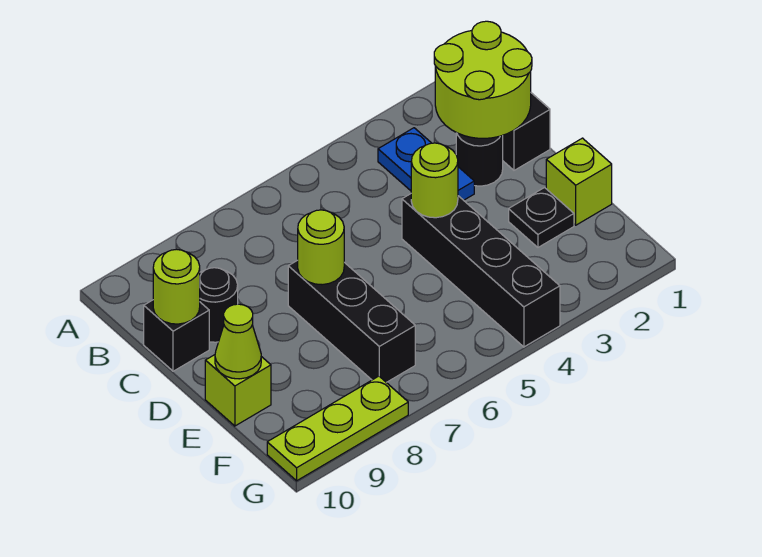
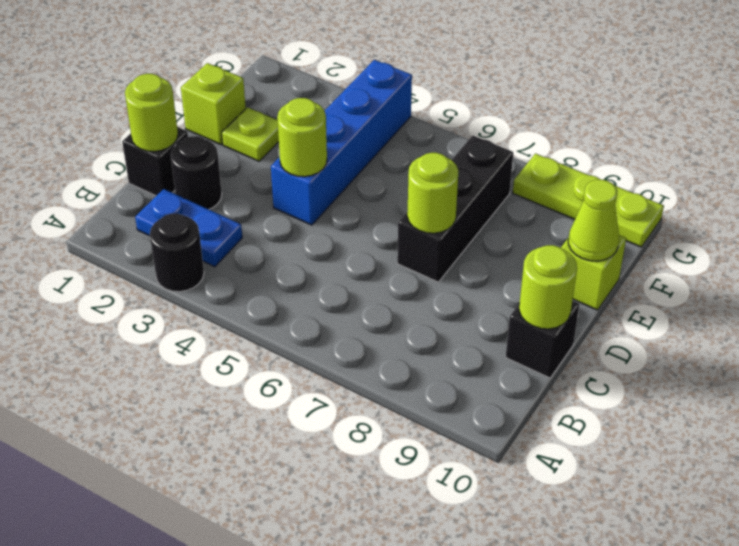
lime 2x2 round brick [434,21,532,138] -> lime 1x1 round brick [125,74,178,152]
blue 1x2 plate [378,128,474,200] -> blue 1x2 plate turned to [135,189,242,267]
black 1x1 round brick [200,268,238,342] -> black 1x1 round brick moved to [150,214,204,292]
black 1x4 brick [402,194,560,347] -> blue 1x4 brick [271,60,412,225]
black 1x1 plate [509,188,574,247] -> lime 1x1 plate [222,107,279,161]

